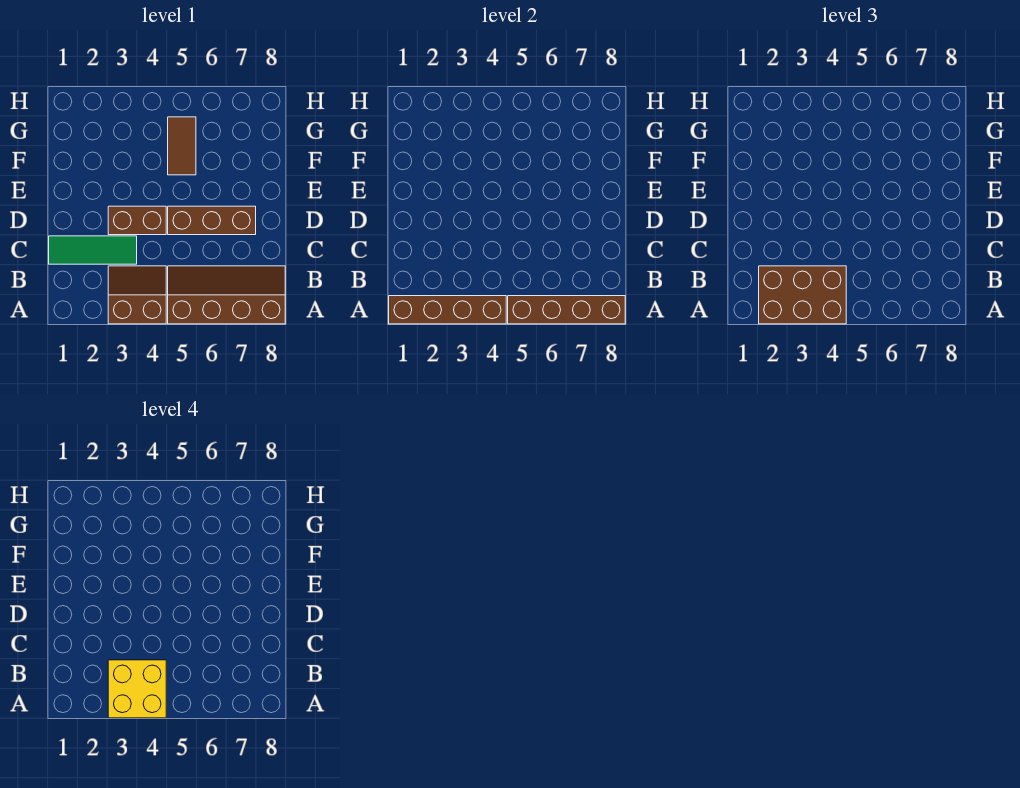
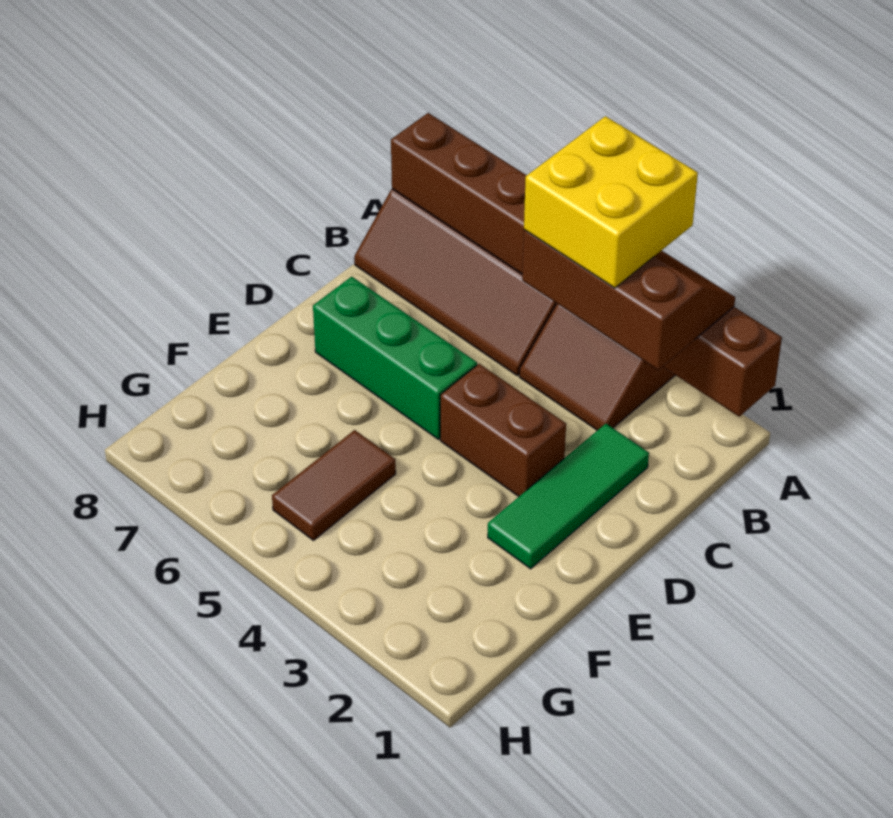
brown 2x3 brick [759,266,846,324] -> brown 2x3 slope [522,230,735,370]
green 1x3 tile [49,236,137,264] -> green 1x3 tile turned to [488,424,649,569]
brown 1x3 brick [168,206,256,235] -> green 1x3 brick [313,277,477,439]

